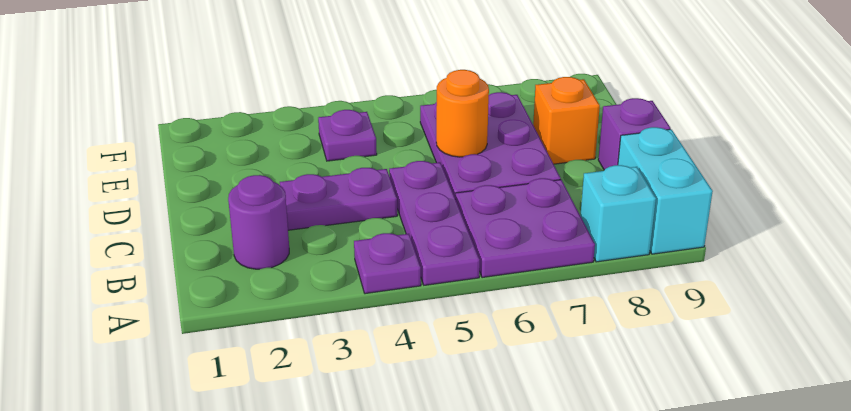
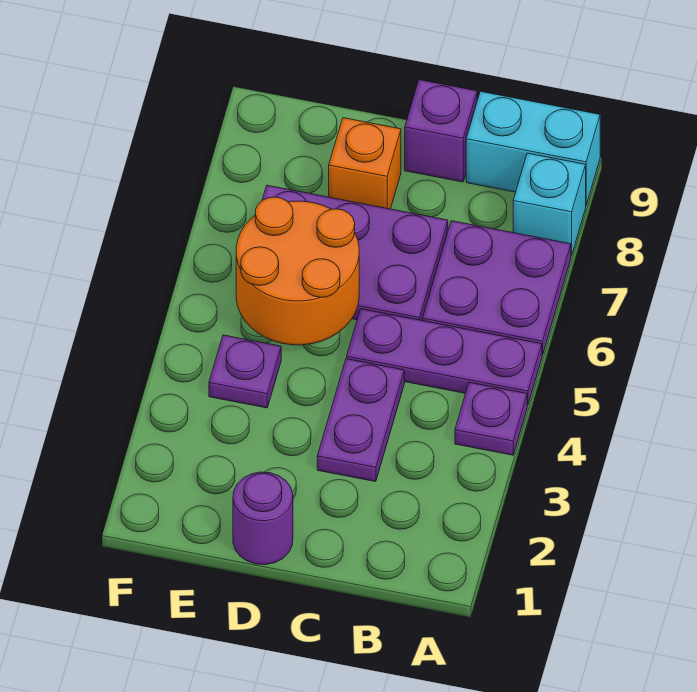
purple 1x1 round brick [228,175,289,269] -> purple 1x1 round brick moved to [233,472,293,565]
orange 1x1 round brick [436,70,489,157] -> orange 2x2 round brick [236,197,359,345]

